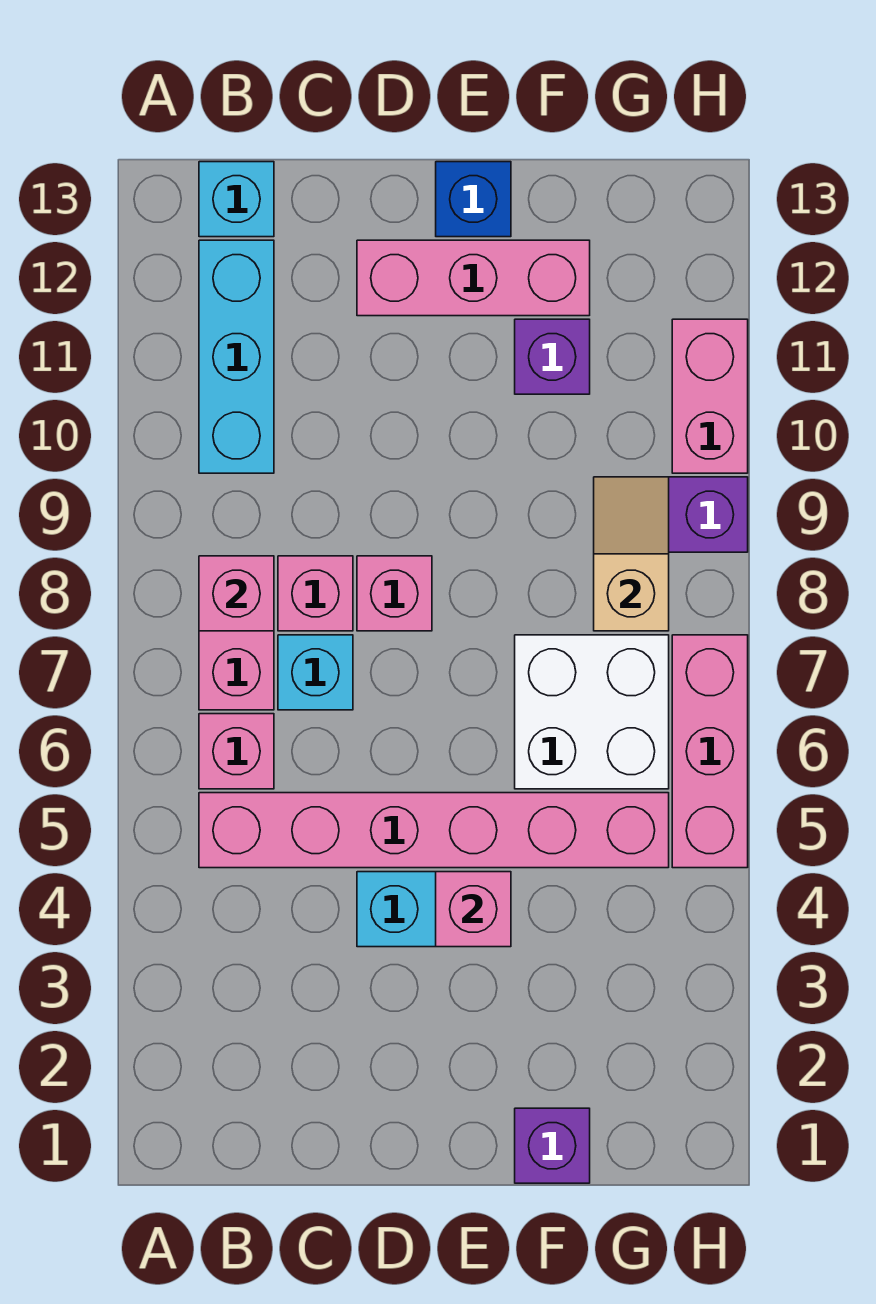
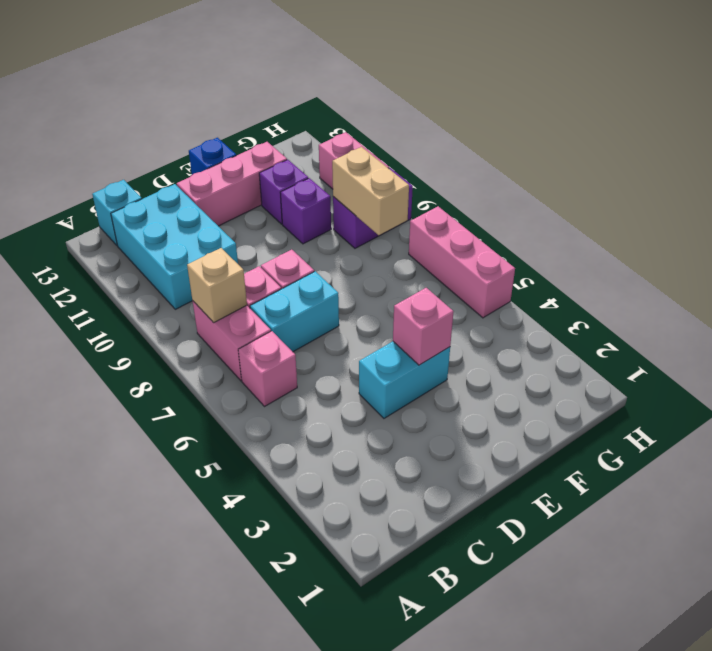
pink 1x6 brick [199,793,669,868] -> none
pink 1x1 brick [199,556,274,631] -> tan 1x1 brick [187,248,247,323]
cyan 1x3 brick [199,240,274,473] -> cyan 2x3 brick [111,184,238,309]
cyan 1x1 brick [278,635,353,710] -> cyan 1x2 brick [250,271,339,352]
purple 1x1 brick [515,1108,590,1183] -> purple 1x1 brick moved to [280,178,331,244]
white 2x2 brick [515,635,669,789] -> none
tan 1x2 slope [594,477,669,631] -> tan 1x2 brick [332,147,409,235]

